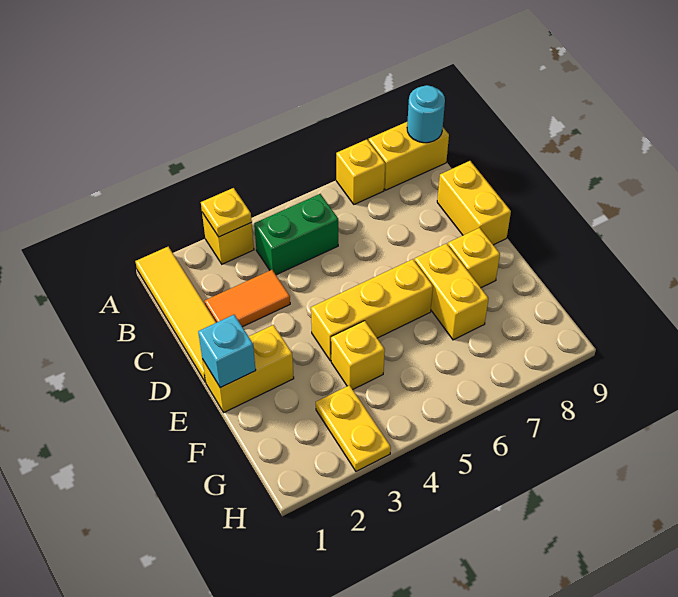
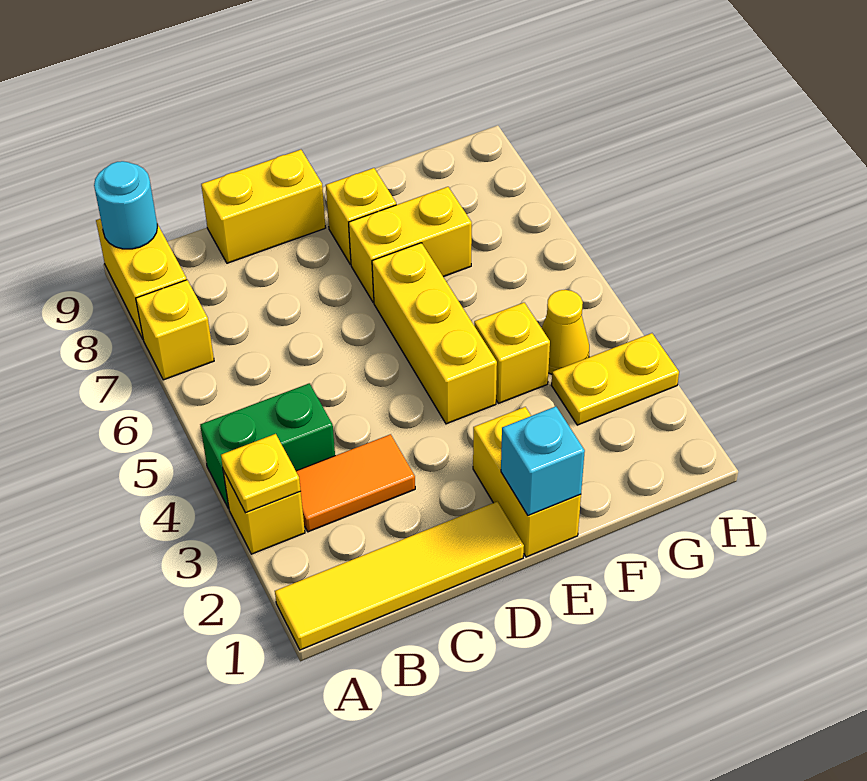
green 1x2 brick [254,194,338,275] -> green 1x2 brick turned to [200,383,335,508]
orange 1x2 tile [205,270,290,327] -> orange 1x2 tile turned to [296,434,415,532]
none -> yellow 1x1 cone [542,290,589,374]

